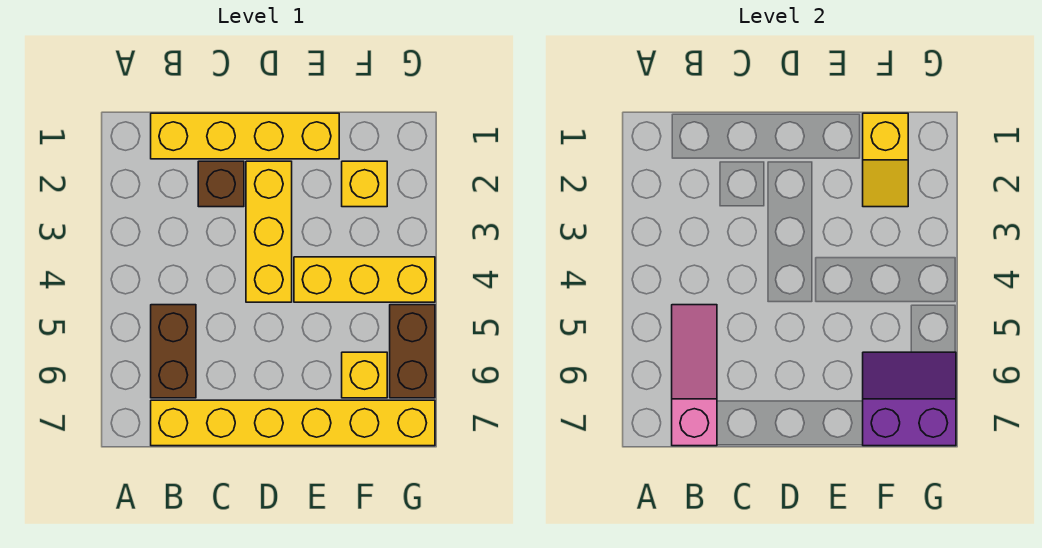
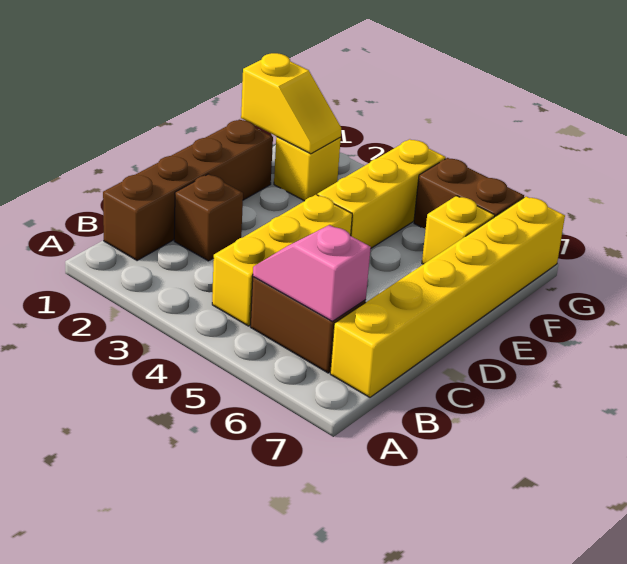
yellow 1x4 brick [151,113,339,159] -> brown 1x4 brick [103,120,273,261]
pink 1x3 slope [672,305,717,446] -> pink 1x2 slope [253,225,371,322]
yellow 1x3 brick [246,161,292,302] -> yellow 1x3 brick turned to [212,195,352,326]
purple 2x2 slope [863,352,956,446] -> none

